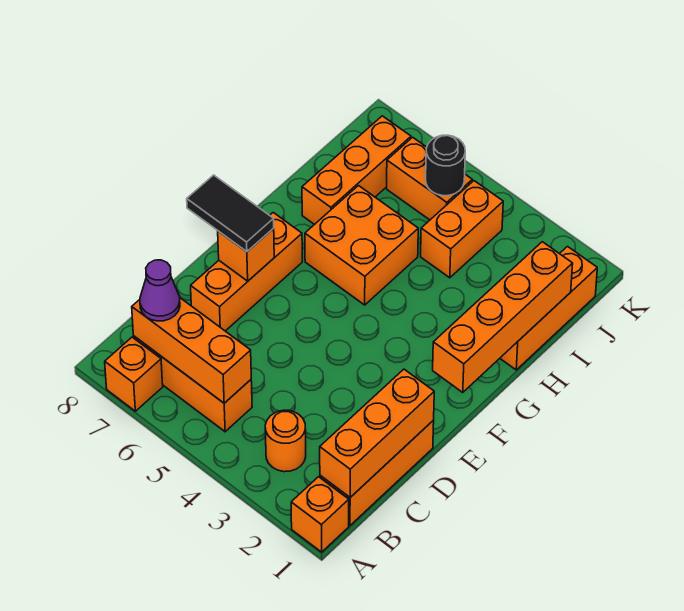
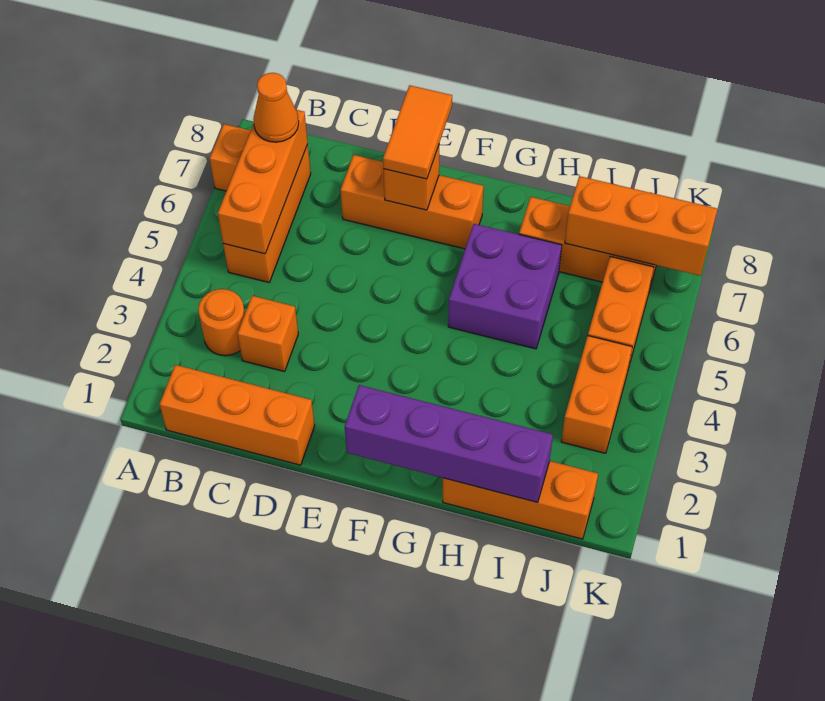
orange 1x1 brick [291,477,349,552] -> orange 1x1 brick moved to [238,296,298,372]
orange 1x3 brick [320,369,434,497] -> orange 1x3 brick moved to [565,176,717,276]
purple 1x1 cone [140,260,180,321] -> orange 1x1 cone [253,73,299,142]
black 1x2 tile [187,175,274,252] -> orange 1x2 tile [383,85,452,179]
orange 1x4 brick [433,242,573,392] -> purple 1x4 brick [345,385,553,502]
orange 2x2 brick [305,186,418,305] -> purple 2x2 brick [448,224,562,349]
orange 1x2 brick [421,181,503,278] -> orange 1x2 brick turned to [561,336,632,453]
black 1x1 round brick [426,135,465,196] -> none

